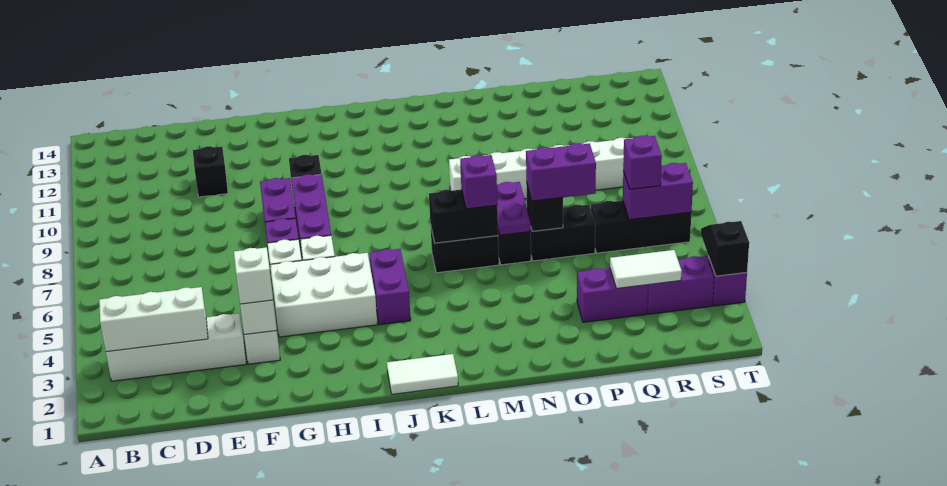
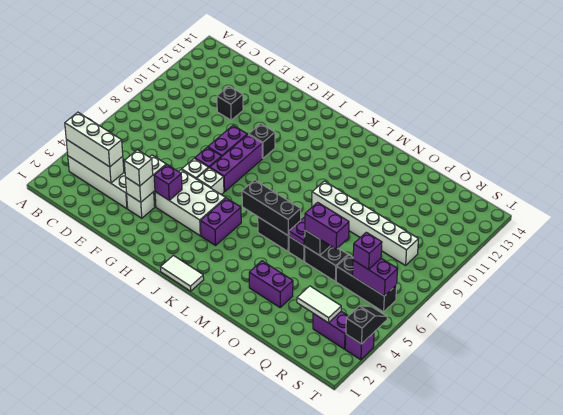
none -> white 1x3 brick [65,112,123,167]
black 1x2 brick [429,190,498,243] -> black 1x3 brick [242,180,301,235]
purple 1x1 brick [460,155,497,209] -> purple 1x1 brick moved to [154,165,182,200]
purple 1x2 brick [577,268,648,322] -> purple 1x2 brick moved to [249,261,293,307]

